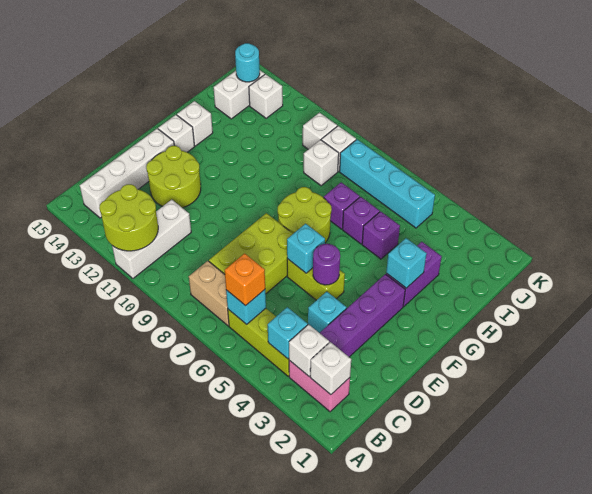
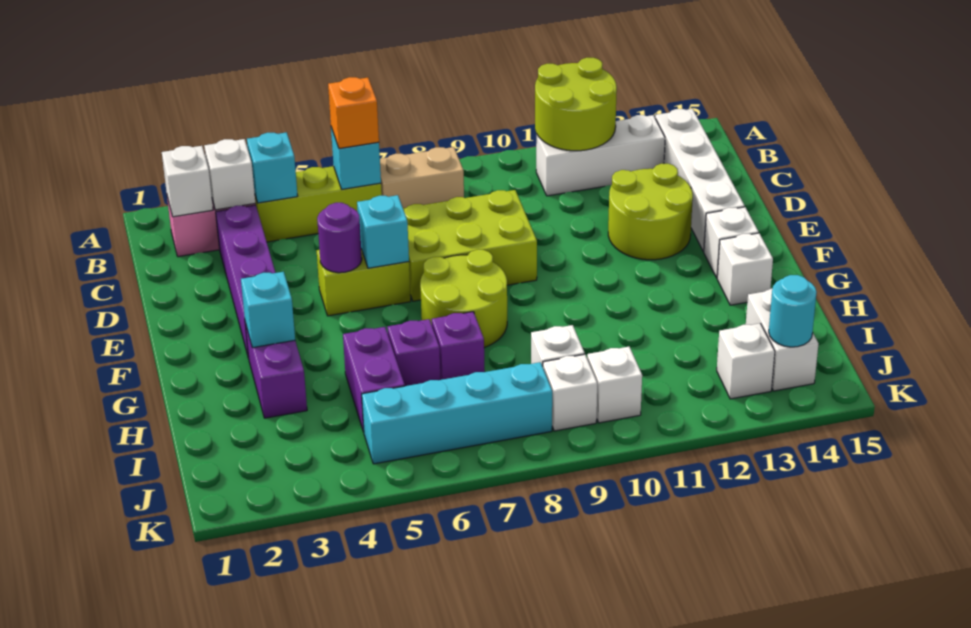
white 1x3 brick [112,200,191,278] -> white 1x3 brick turned to [536,115,665,196]
lime 2x3 brick [209,213,293,293] -> lime 2x3 brick turned to [403,190,537,301]
cyan 1x1 brick [308,292,347,333] -> none
purple 1x1 brick [362,211,400,259] -> purple 1x2 brick [343,327,405,432]

